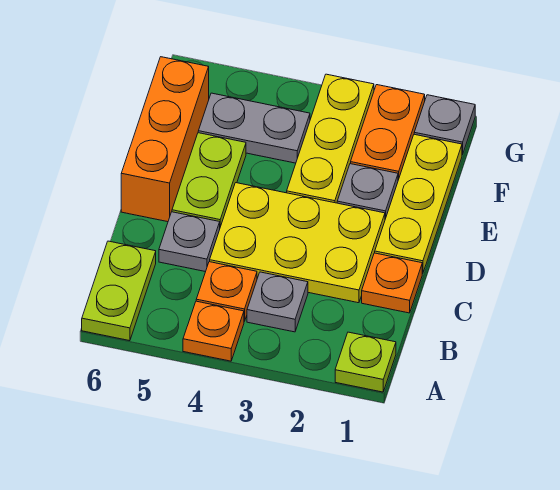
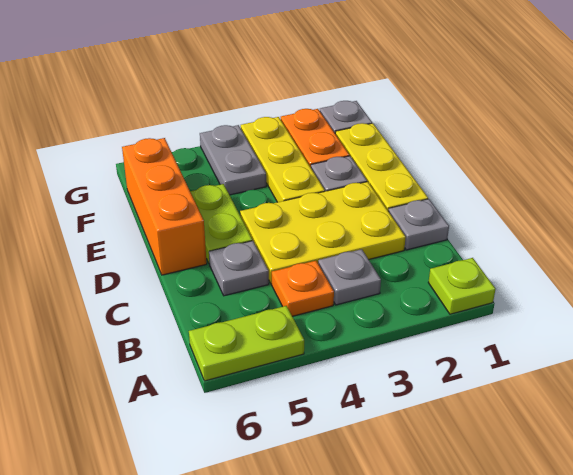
orange 1x1 plate [183,301,244,361] -> none
lime 1x2 plate [82,241,156,341] -> lime 1x2 plate turned to [189,306,304,381]
orange 1x1 plate [362,253,422,313] -> grey 1x1 plate [388,199,449,250]
grey 1x2 plate [198,93,310,163] -> grey 1x2 plate turned to [200,125,266,195]

